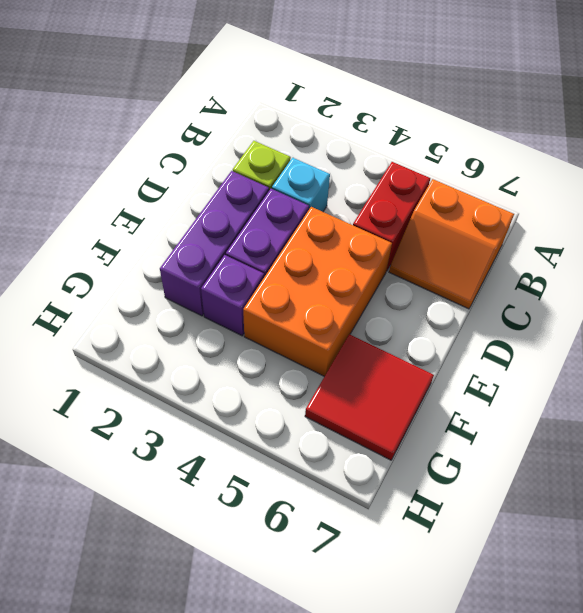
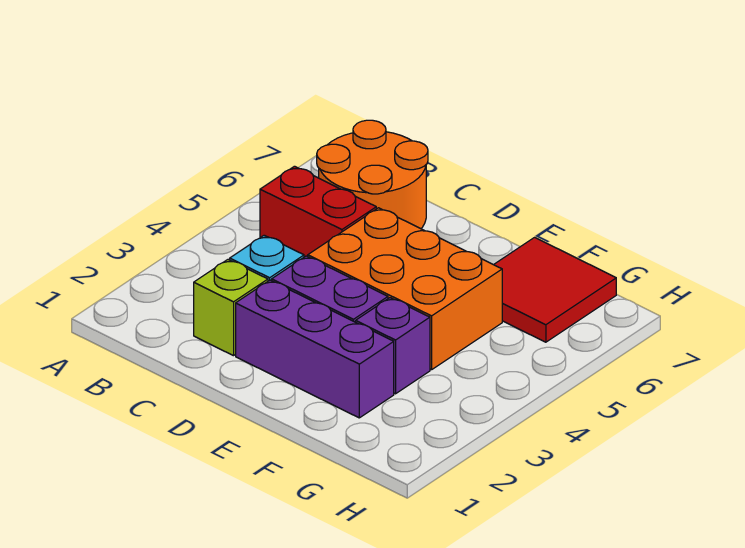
orange 2x2 slope [389,179,514,309] -> orange 2x2 round brick [317,120,428,229]

